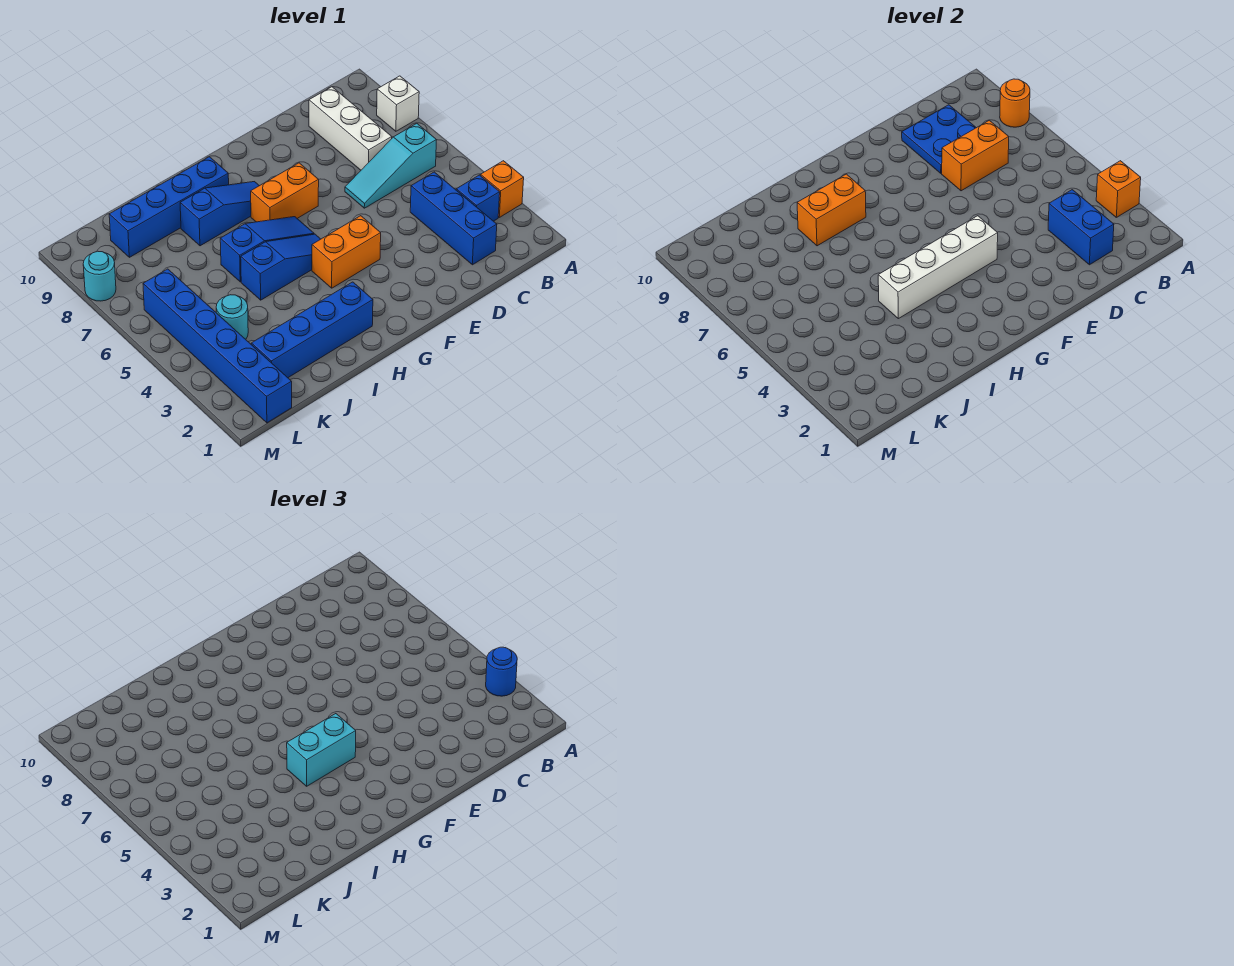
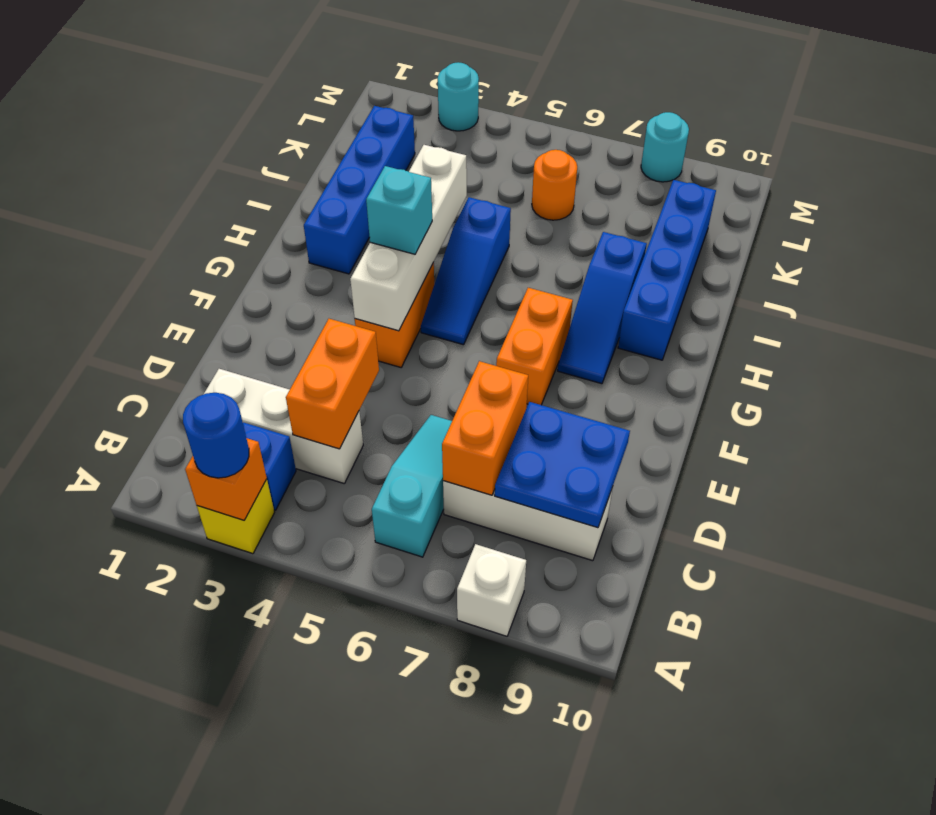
orange 1x1 brick [481,161,524,217] -> yellow 1x1 brick [197,479,275,554]
orange 1x1 round brick [1000,79,1030,127] -> orange 1x1 round brick moved to [532,150,577,220]
blue 1x3 brick [410,172,497,265] -> white 1x3 brick [204,369,363,483]
blue 1x2 brick [1048,190,1114,265] -> none
cyan 1x2 brick [287,714,356,786] -> cyan 1x1 brick [366,166,432,254]
blue 1x3 slope [220,217,314,282] -> none
orange 1x2 brick [797,174,866,246] -> orange 1x2 brick moved to [286,319,379,449]
cyan 1x1 round brick [216,295,248,339] -> cyan 1x1 round brick moved to [438,62,479,131]
blue 1x6 brick [143,269,292,423] -> none

